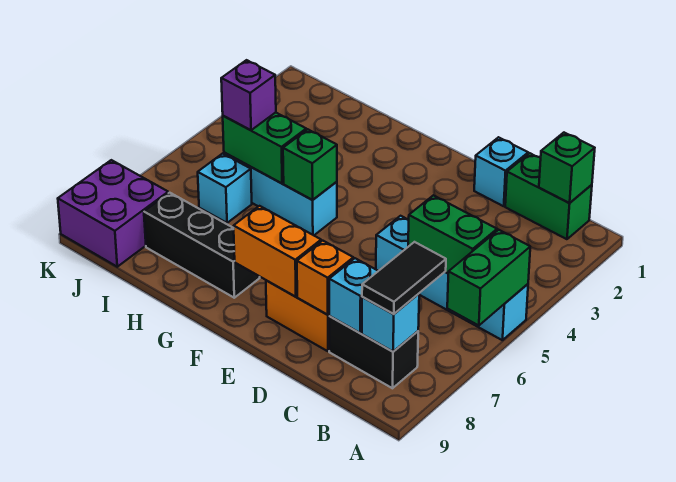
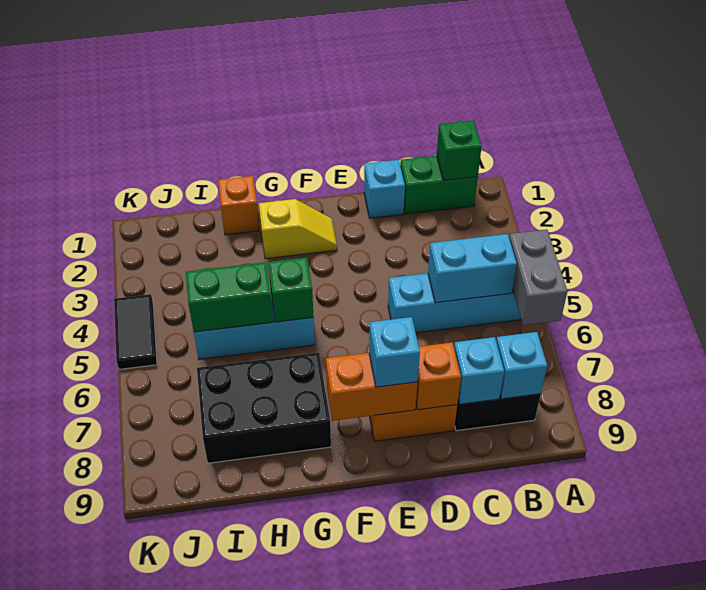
green 1x2 brick [447,230,530,326] -> grey 1x2 brick [509,229,567,325]
green 1x2 brick [408,195,497,273] -> cyan 1x2 brick [428,234,517,303]
black 1x2 tile [362,242,446,314] -> black 1x2 tile moved to [114,294,157,369]
none -> yellow 1x2 slope [259,199,337,259]
black 1x3 brick [144,193,260,298] -> black 2x3 brick [197,353,331,463]
none -> orange 1x1 brick [218,176,259,235]
purple 1x1 brick [221,60,276,130] -> none
cyan 1x1 brick [198,153,252,223] -> cyan 1x1 brick moved to [369,317,420,387]
purple 2x2 brick [58,160,168,267] -> none

